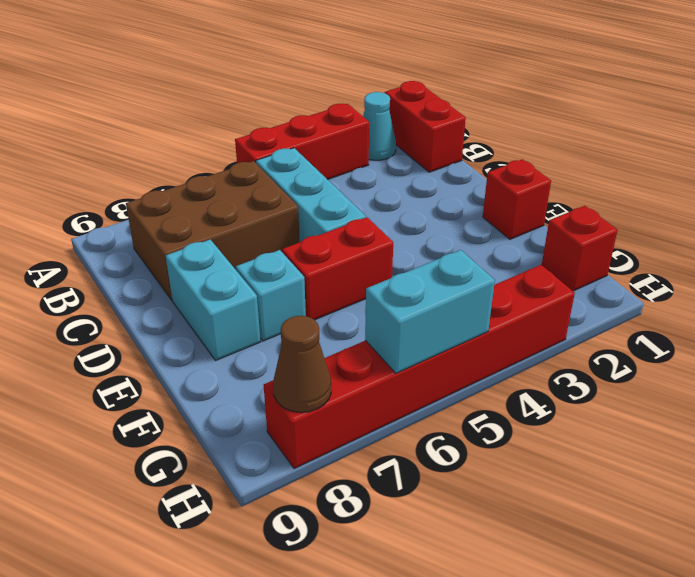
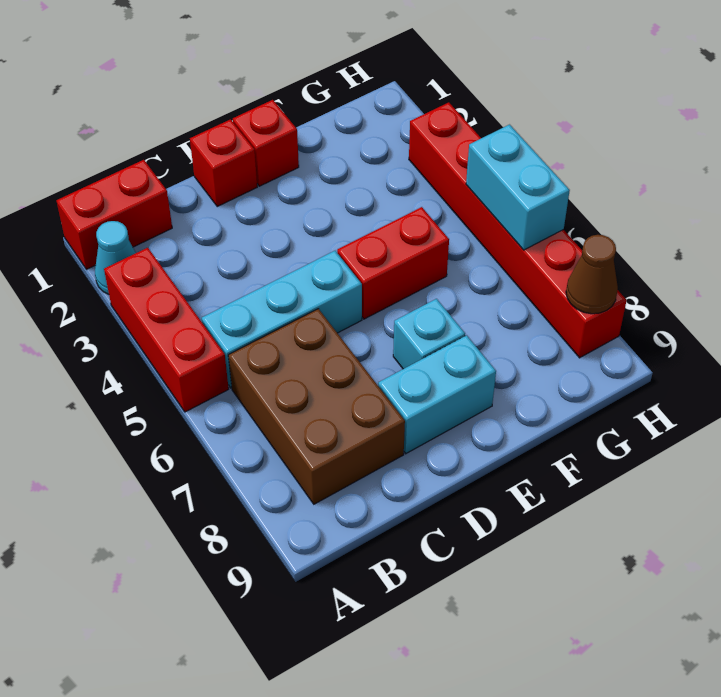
red 1x2 brick [282,217,393,320] -> red 1x2 brick turned to [337,207,449,319]
red 1x1 brick [542,206,617,291] -> red 1x1 brick moved to [190,119,257,206]

